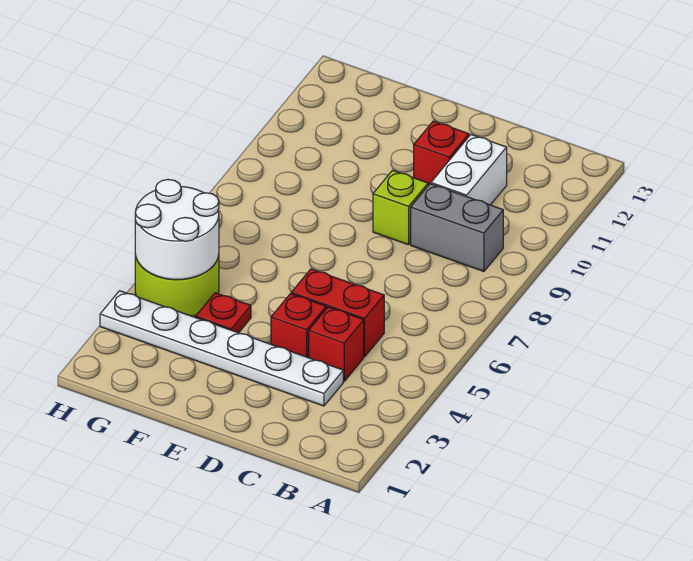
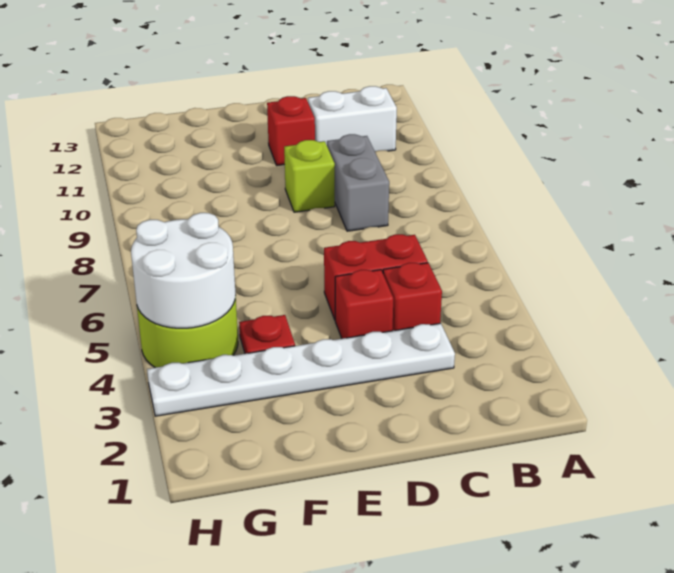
grey 1x2 brick [411,184,503,271] -> grey 1x2 brick turned to [327,134,389,231]
white 1x2 brick [431,135,507,205] -> white 1x2 brick turned to [308,86,397,151]

